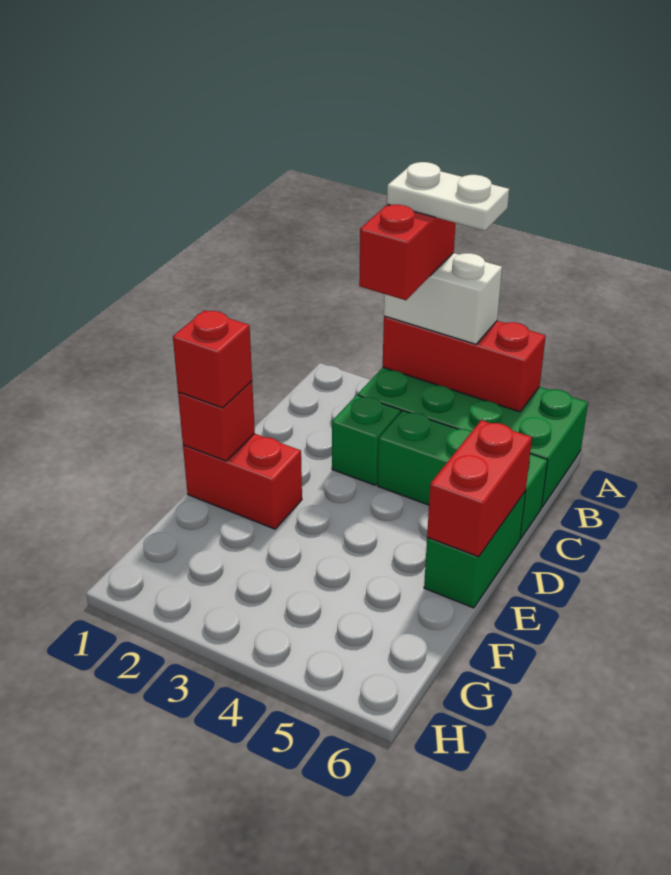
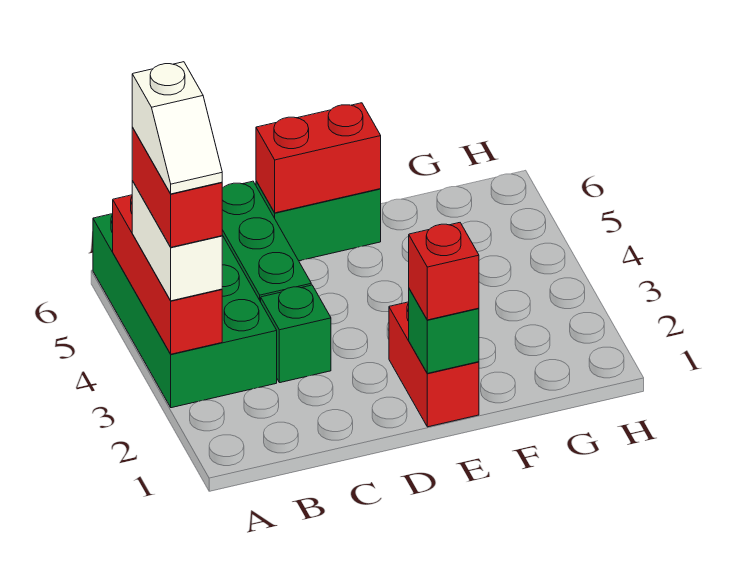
red 1x2 brick [359,204,456,300] -> red 1x2 brick turned to [132,127,222,247]
white 1x2 plate [387,162,509,231] -> white 1x2 slope [132,62,222,194]
red 1x1 brick [178,381,255,461] -> green 1x1 brick [409,289,479,373]

